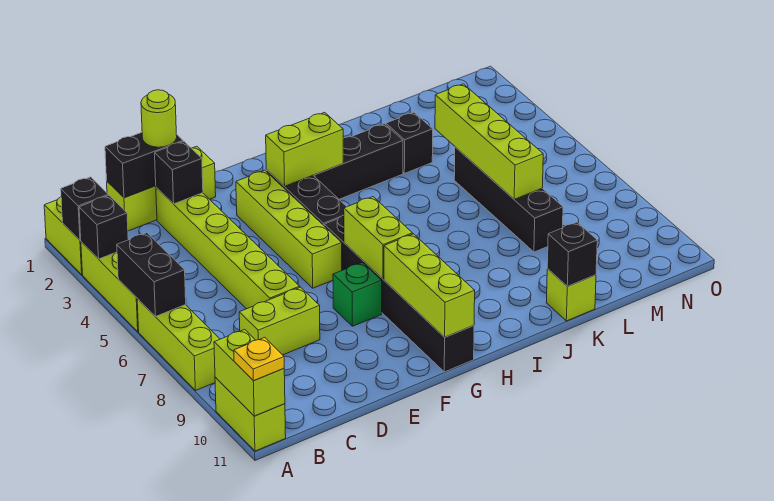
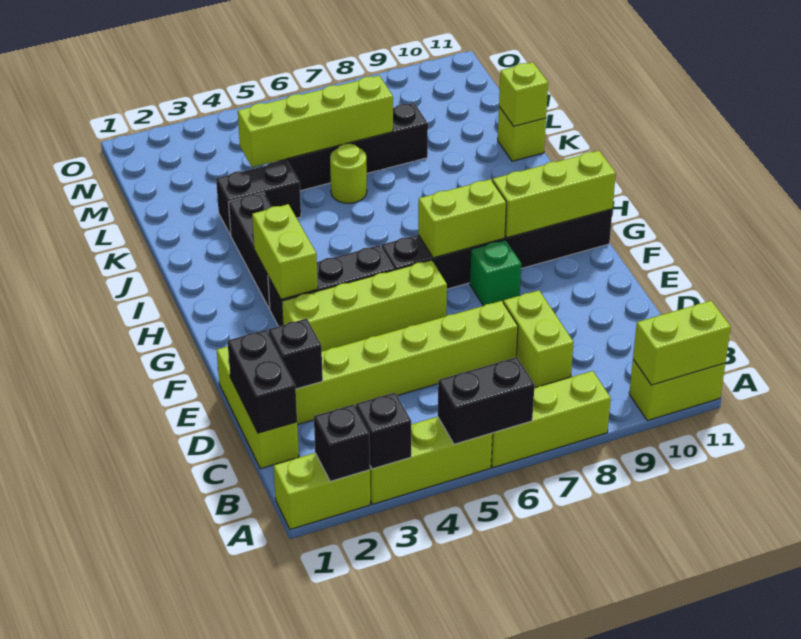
yellow 1x1 plate [234,337,284,381] -> none
lime 1x1 round brick [141,90,177,147] -> lime 1x1 round brick moved to [330,144,367,203]
black 1x1 brick [386,112,433,173] -> black 1x2 brick [216,160,301,235]
black 1x1 brick [547,222,597,286] -> lime 1x1 brick [499,62,548,126]

